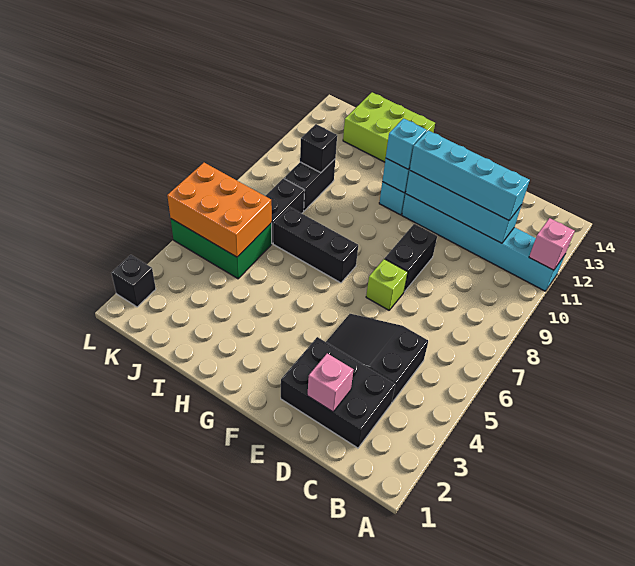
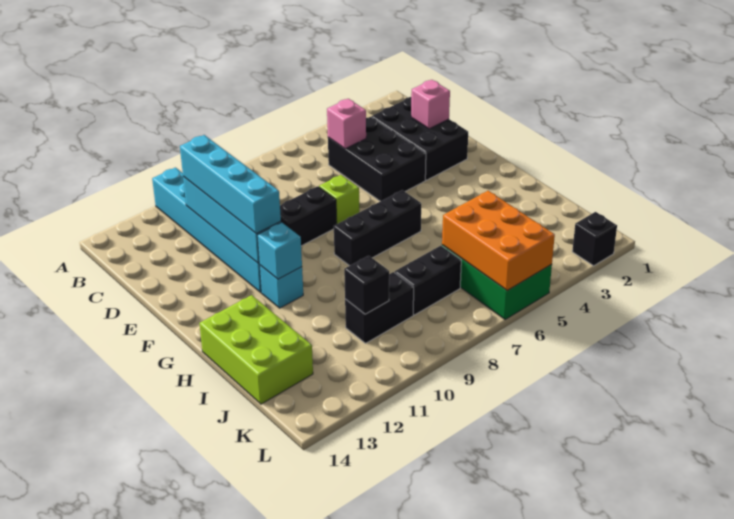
pink 1x1 brick [529,218,575,270] -> pink 1x1 brick moved to [327,99,366,149]
black 2x3 slope [326,314,428,402] -> black 2x3 brick [328,117,426,201]
black 1x3 brick [273,207,358,283] -> black 1x3 brick turned to [334,190,421,266]
cyan 1x1 brick [386,119,427,169] -> none

